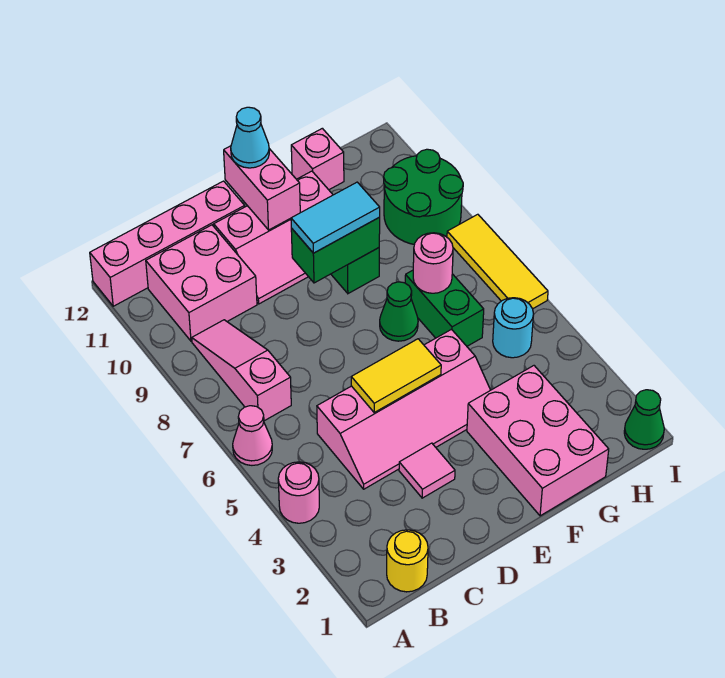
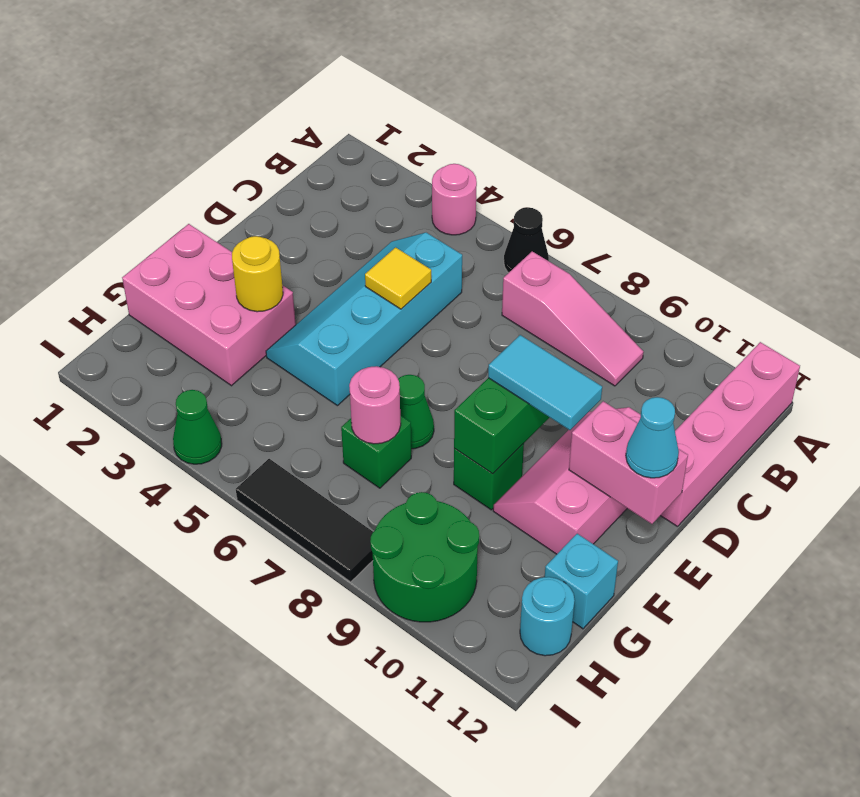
pink 1x1 cone [233,406,272,465] -> black 1x1 cone [504,208,549,273]
yellow 1x1 round brick [387,530,428,592] -> yellow 1x1 round brick moved to [232,236,283,312]
pink 2x2 brick [146,225,257,341] -> none
pink 2x4 slope [317,329,490,489] -> cyan 2x4 slope [266,233,462,406]
pink 1x1 tile [399,443,455,498] -> none
yellow 1x2 tile [351,339,441,412] -> yellow 1x1 tile [365,247,431,309]
cyan 1x2 tile [291,182,380,253] -> cyan 1x2 tile turned to [488,335,602,430]
green 1x2 brick [405,270,484,346] -> green 1x1 brick [341,415,411,488]
pink 1x1 brick [291,128,344,190] -> cyan 1x1 brick [545,534,618,629]
cyan 1x1 round brick [493,298,533,358] -> cyan 1x1 round brick moved to [520,577,575,656]
green 1x1 cone [624,390,664,449] -> green 1x1 cone moved to [173,390,222,464]
yellow 1x3 tile [447,214,548,309] -> black 1x3 tile [236,459,373,582]

